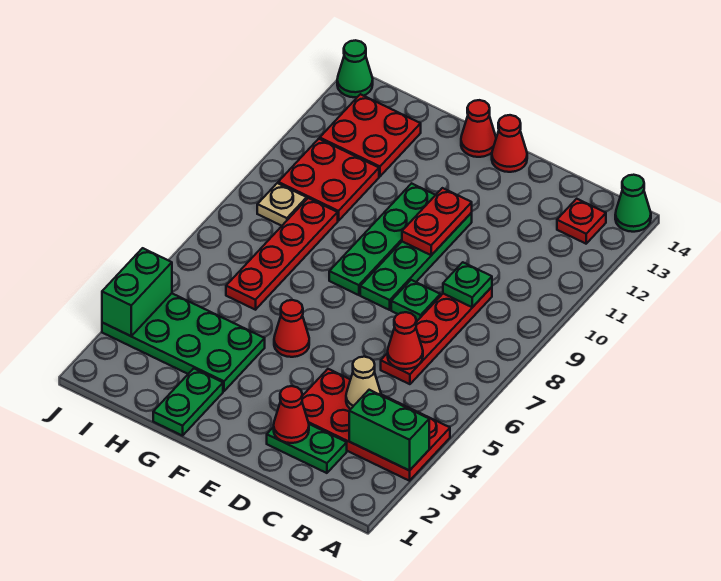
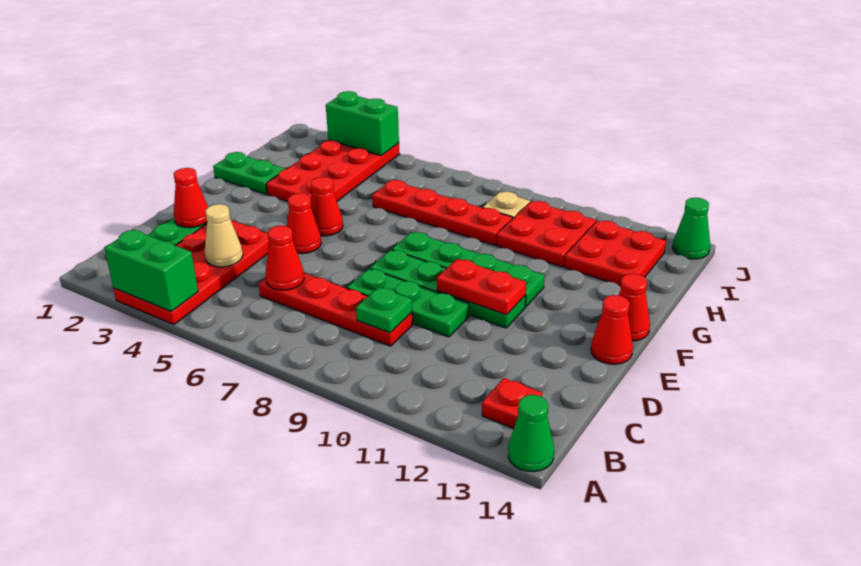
green 1x2 brick [349,390,429,471] -> green 1x2 brick turned to [104,230,198,311]
green 1x1 plate [391,280,440,322] -> green 1x3 plate [347,269,469,337]
none -> red 1x1 cone [287,193,321,254]
green 2x4 plate [102,293,265,391] -> red 2x4 plate [266,140,399,202]

